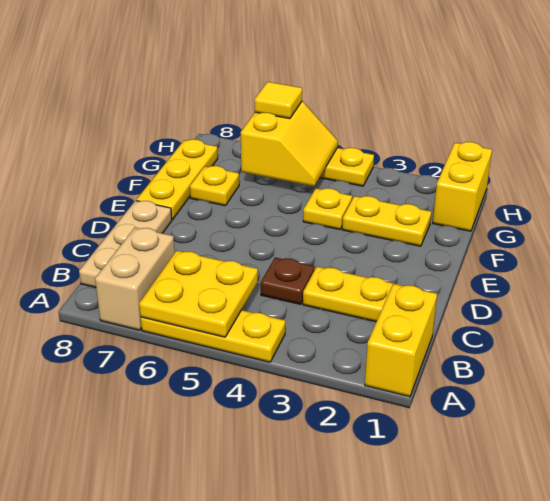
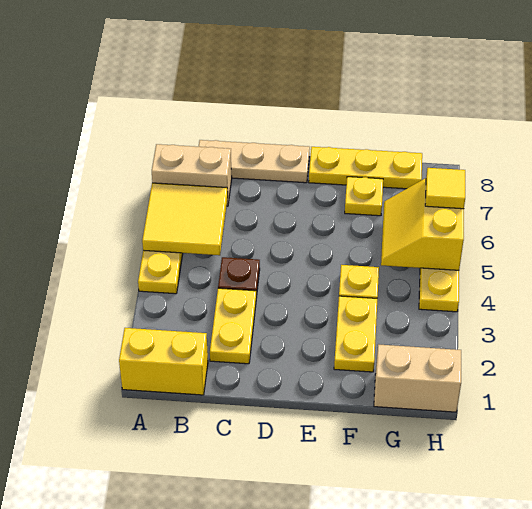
yellow 2x2 plate [139,251,258,337] -> yellow 2x2 tile [142,183,228,255]
yellow 1x2 brick [433,142,492,231] -> tan 1x2 brick [374,344,461,412]
yellow 2x2 slope [241,101,338,186] -> yellow 2x2 slope turned to [381,178,464,270]

